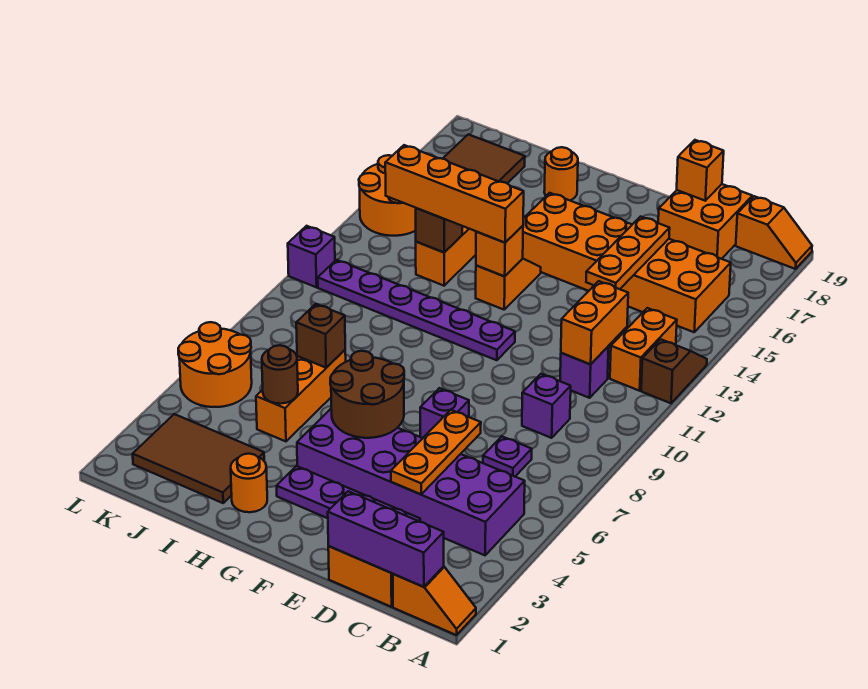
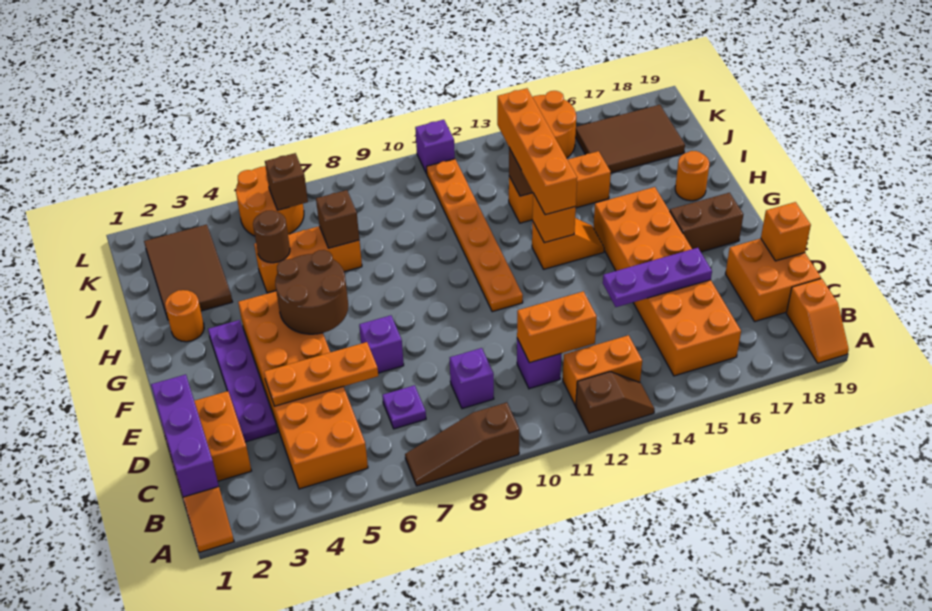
none -> brown 1x3 slope [405,403,519,486]
purple 2x6 brick [297,409,525,555] -> orange 2x6 brick [238,291,368,489]
orange 1x3 plate [586,217,670,289] -> purple 1x3 plate [603,248,712,307]
purple 1x6 plate [318,260,515,360] -> orange 1x6 plate [427,159,523,312]
none -> brown 1x2 brick [670,193,743,252]
none -> brown 1x1 brick [265,153,308,210]

